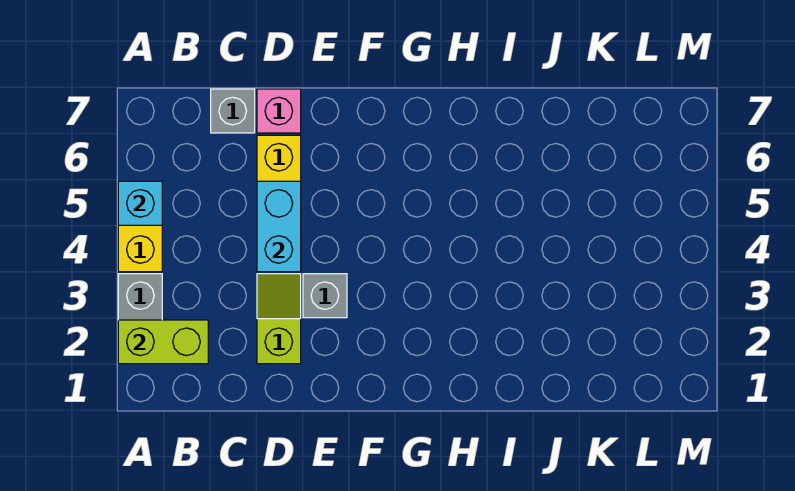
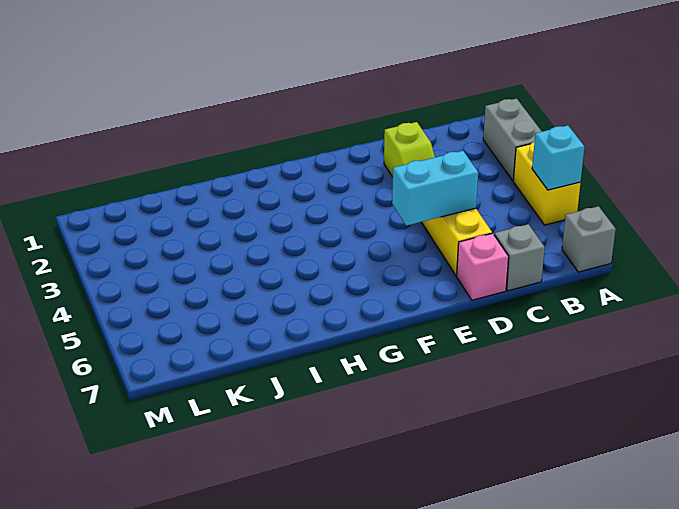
lime 1x2 brick [118,320,208,364] -> none
cyan 1x2 brick [257,181,301,272] -> cyan 1x2 brick turned to [392,151,478,226]
grey 1x1 brick [303,274,347,318] -> grey 1x1 brick moved to [562,206,616,272]

